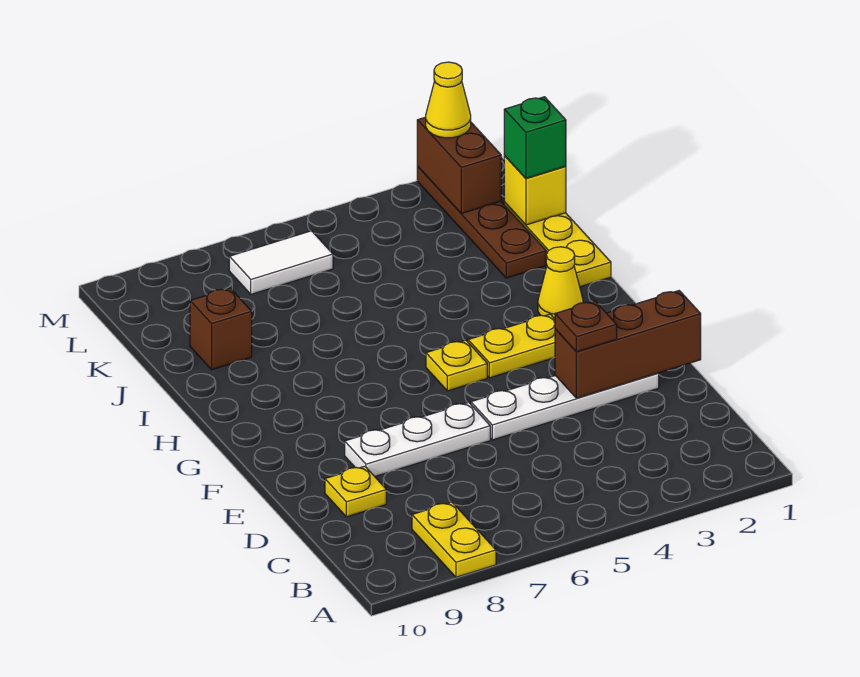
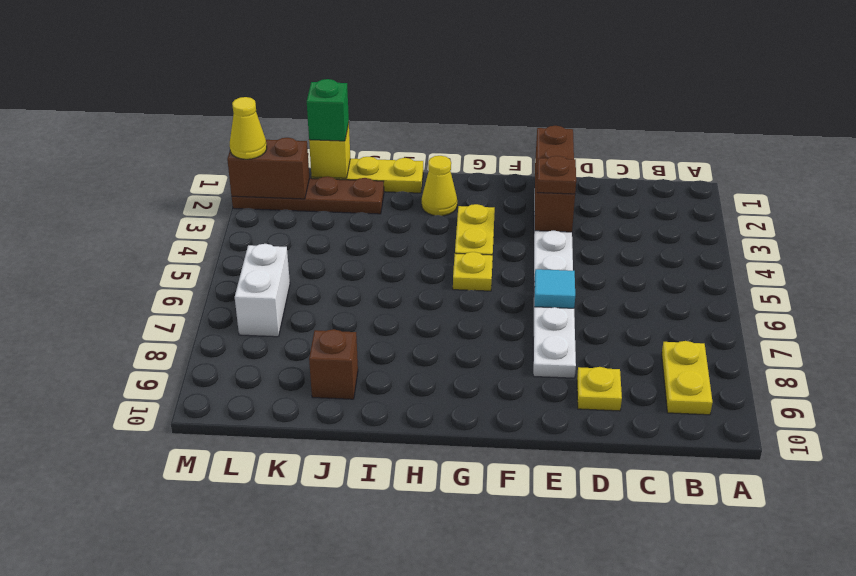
yellow 1x2 plate [412,502,496,577] -> yellow 1x2 plate turned to [662,341,713,415]
none -> cyan 1x1 tile [534,269,575,308]
white 1x2 tile [229,231,333,294] -> white 1x2 brick [235,244,290,337]

